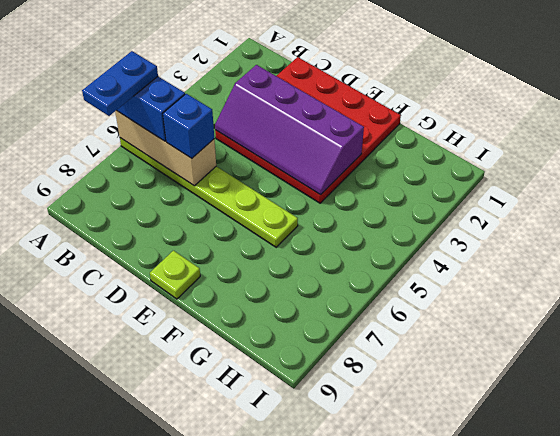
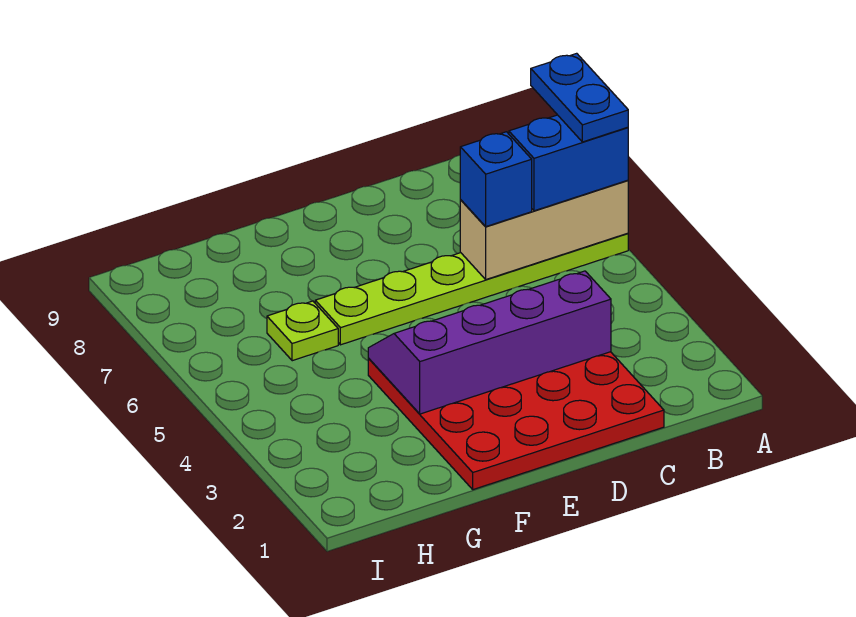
lime 1x1 plate [150,251,200,299] -> lime 1x1 plate moved to [267,301,338,361]

